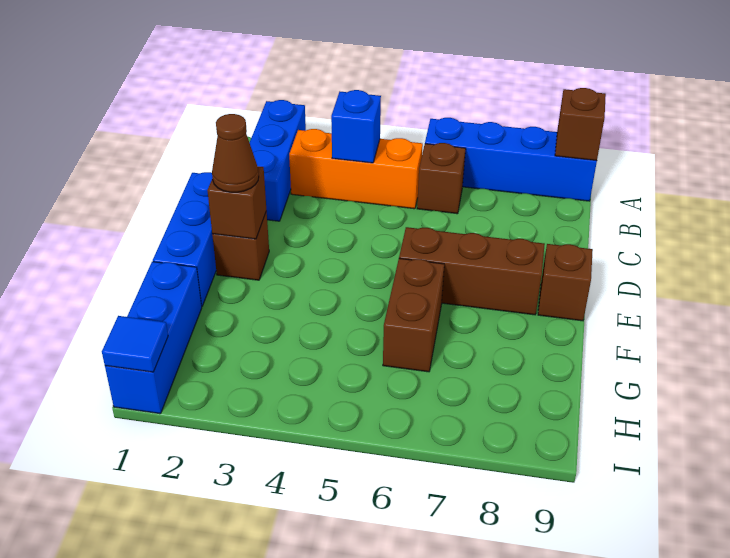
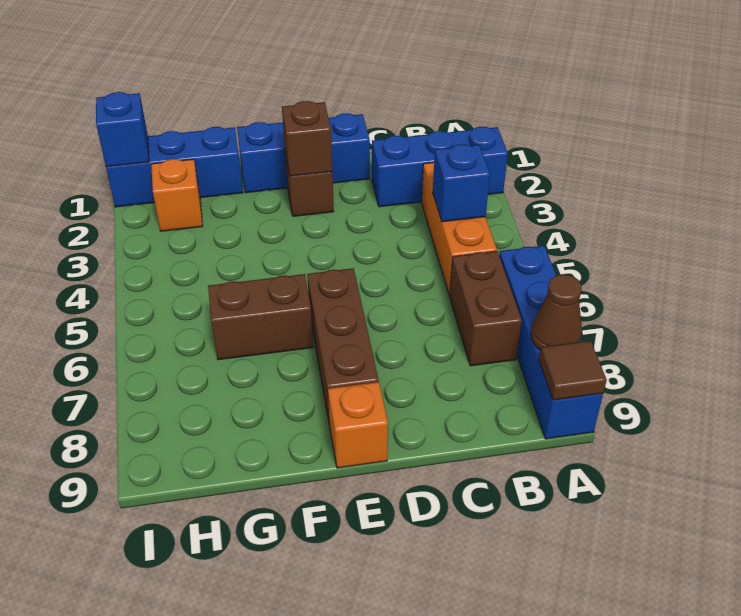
brown 1x1 brick [555,88,606,161] -> brown 1x1 tile [539,341,607,400]
brown 1x1 brick [417,143,466,214] -> brown 1x2 brick [449,251,522,366]
brown 1x1 cone [212,114,259,192] -> brown 1x1 cone moved to [531,274,582,350]
brown 1x1 brick [538,244,593,321] -> orange 1x1 brick [328,382,388,468]
none -> orange 1x1 brick [151,159,203,231]
blue 1x1 tile [102,316,168,372] -> blue 1x1 brick [96,92,149,167]

